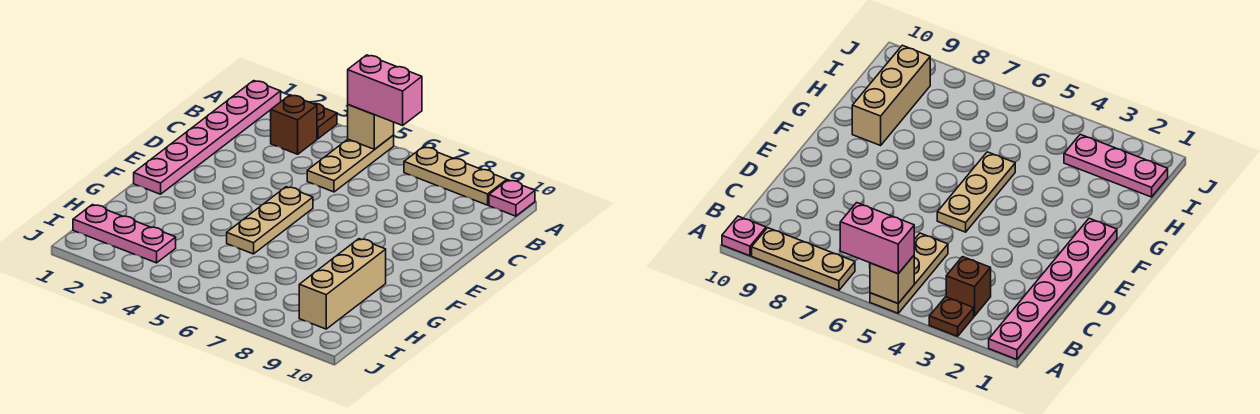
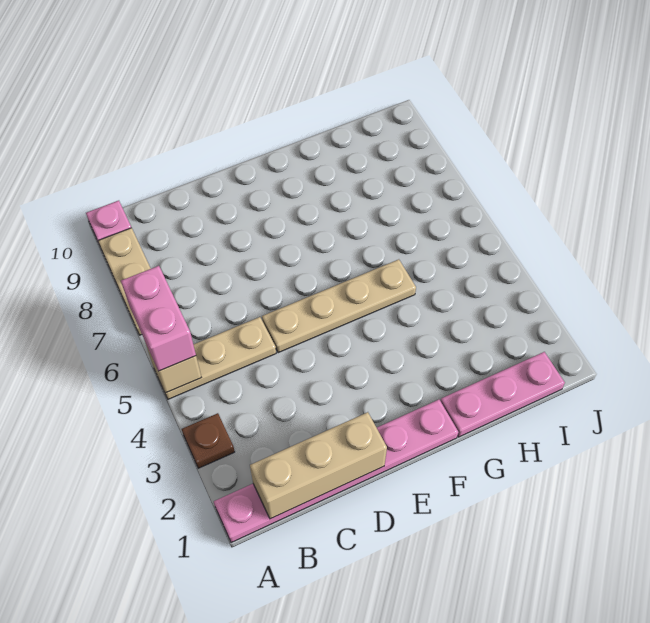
brown 1x1 brick [271,95,317,154] -> none
tan 1x3 plate [227,187,313,254] -> tan 1x4 plate [262,259,416,353]
tan 1x3 brick [299,239,386,329] -> tan 1x3 brick moved to [250,412,387,519]
pink 1x3 plate [73,205,176,263] -> pink 1x3 plate turned to [441,352,565,437]

